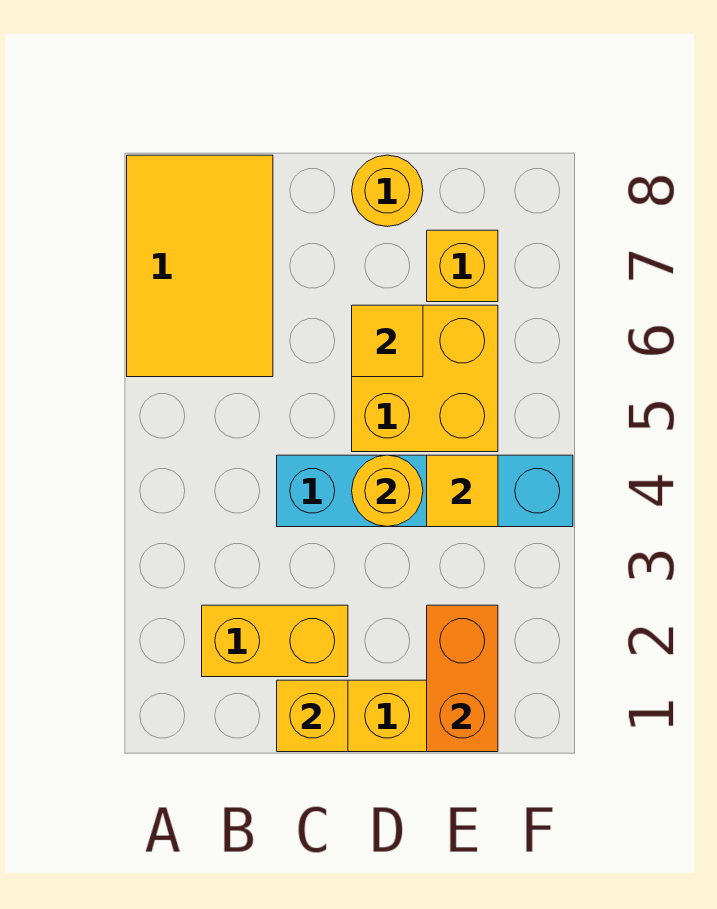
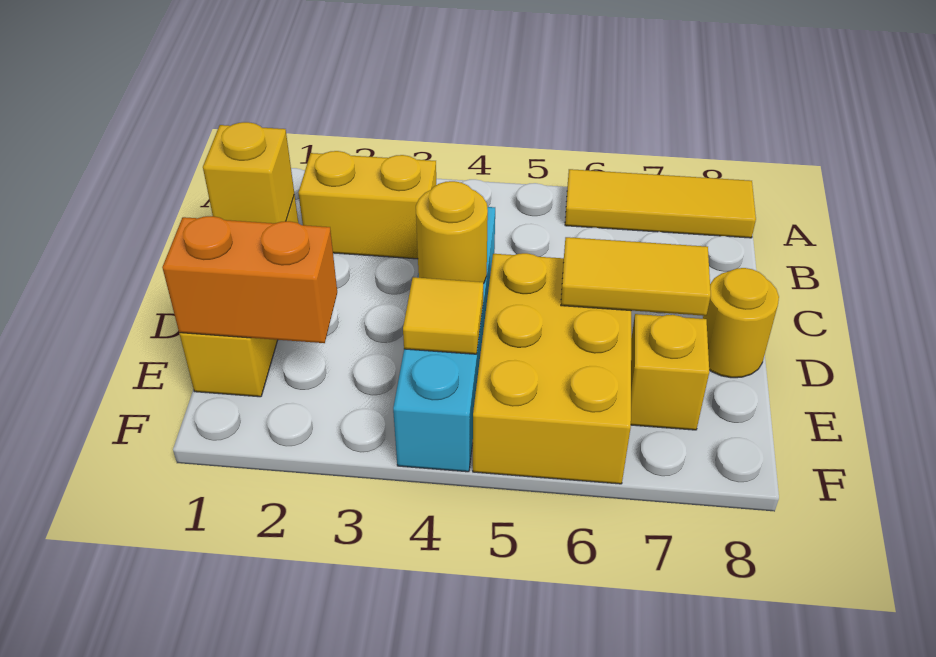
yellow 2x3 tile [127,155,273,377] -> yellow 1x3 tile [565,169,756,238]
yellow 1x2 brick [202,605,348,677] -> yellow 1x2 brick turned to [298,151,436,259]
yellow 2x2 brick [352,305,498,452] -> yellow 2x3 brick [473,253,631,484]
yellow 1x1 tile [352,305,423,377] -> yellow 1x2 tile [561,237,711,316]

